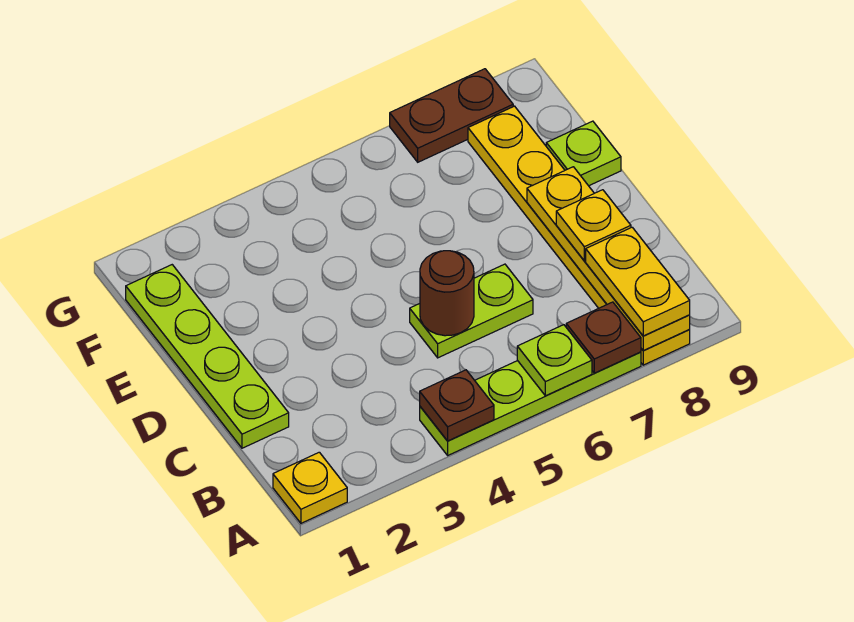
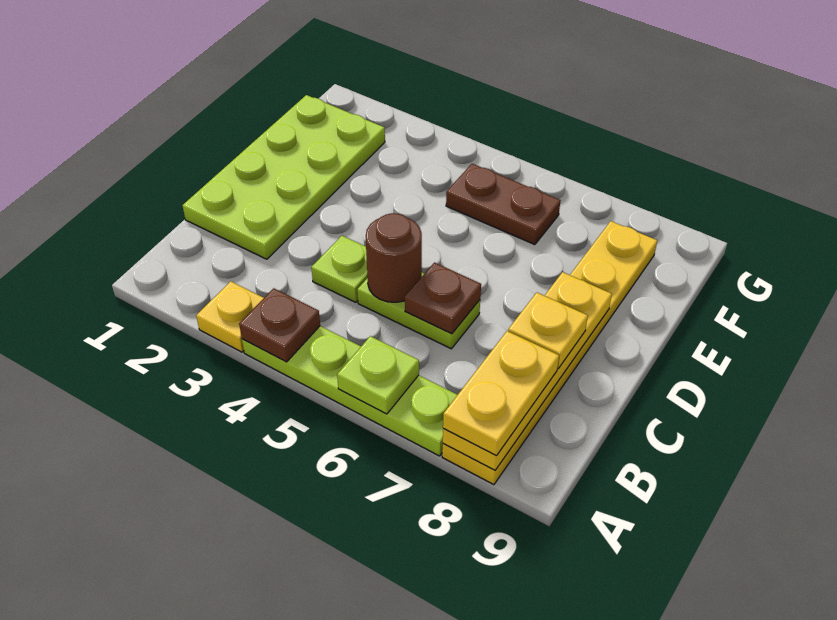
yellow 1x1 plate [273,452,347,523] -> yellow 1x1 plate moved to [196,281,264,352]
brown 1x1 plate [566,302,641,373] -> brown 1x1 plate moved to [405,263,481,334]
lime 1x4 plate [126,265,289,448] -> lime 2x4 plate [183,95,385,259]
lime 1x1 plate [546,121,621,186] -> lime 1x1 plate moved to [311,236,368,302]
brown 1x2 plate [390,69,513,162] -> brown 1x2 plate moved to [446,164,561,245]

